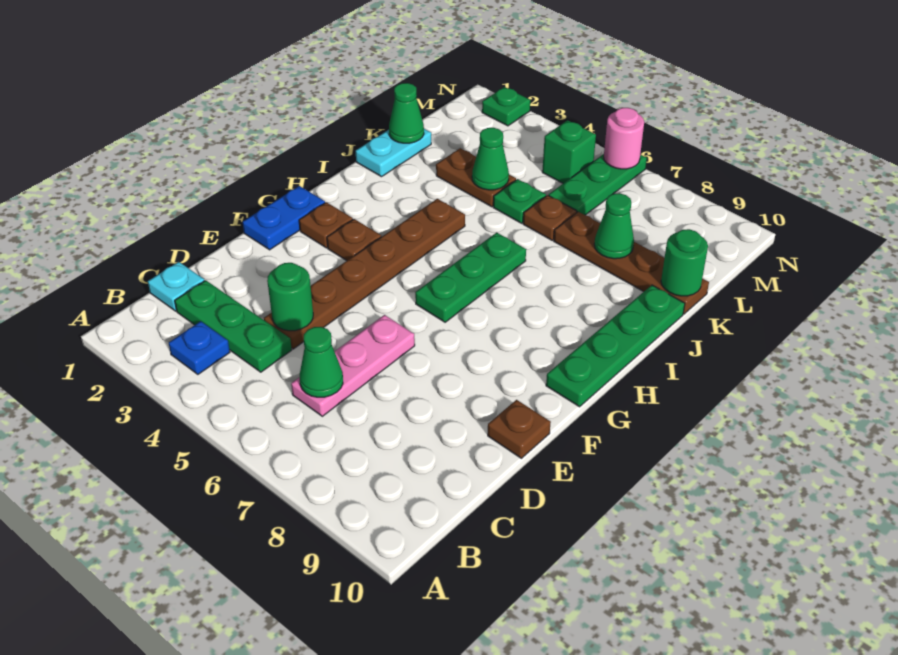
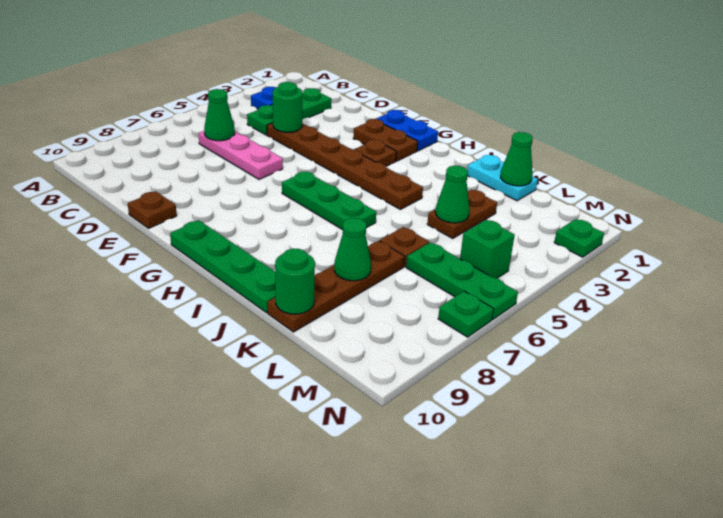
cyan 1x1 plate [148,262,205,311] -> none
brown 1x1 plate [299,202,353,248] -> brown 1x2 plate [353,119,418,161]
green 1x1 plate [493,179,546,223] -> green 1x1 plate moved to [438,291,494,337]
pink 1x1 round brick [604,108,644,169] -> none

